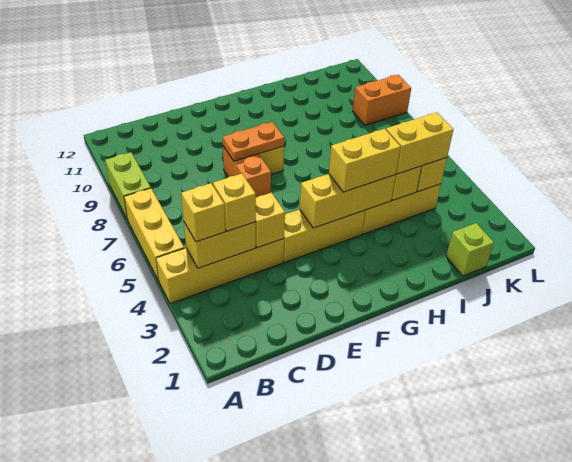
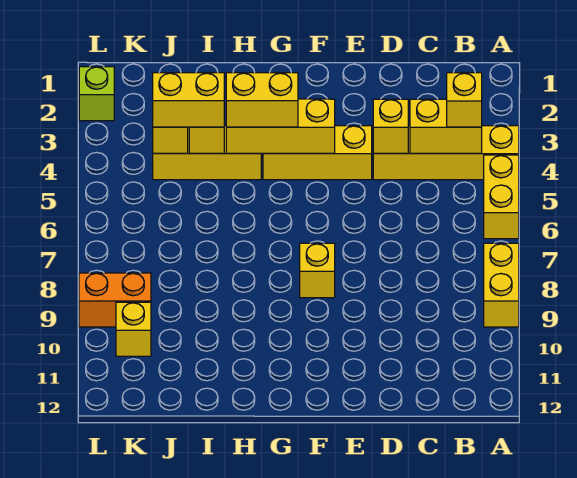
yellow 1x3 brick [124,188,184,281] -> yellow 1x2 brick [484,155,519,239]
lime 1x2 brick [105,152,151,220] -> yellow 1x2 brick [484,243,519,327]
yellow 1x1 brick [213,174,256,231] -> yellow 1x1 brick moved to [116,302,151,356]
orange 1x2 brick [223,146,271,197] -> none
orange 1x2 plate [223,122,284,161] -> none
lime 1x1 brick [446,223,494,276] -> lime 1x1 brick moved to [79,67,114,121]

